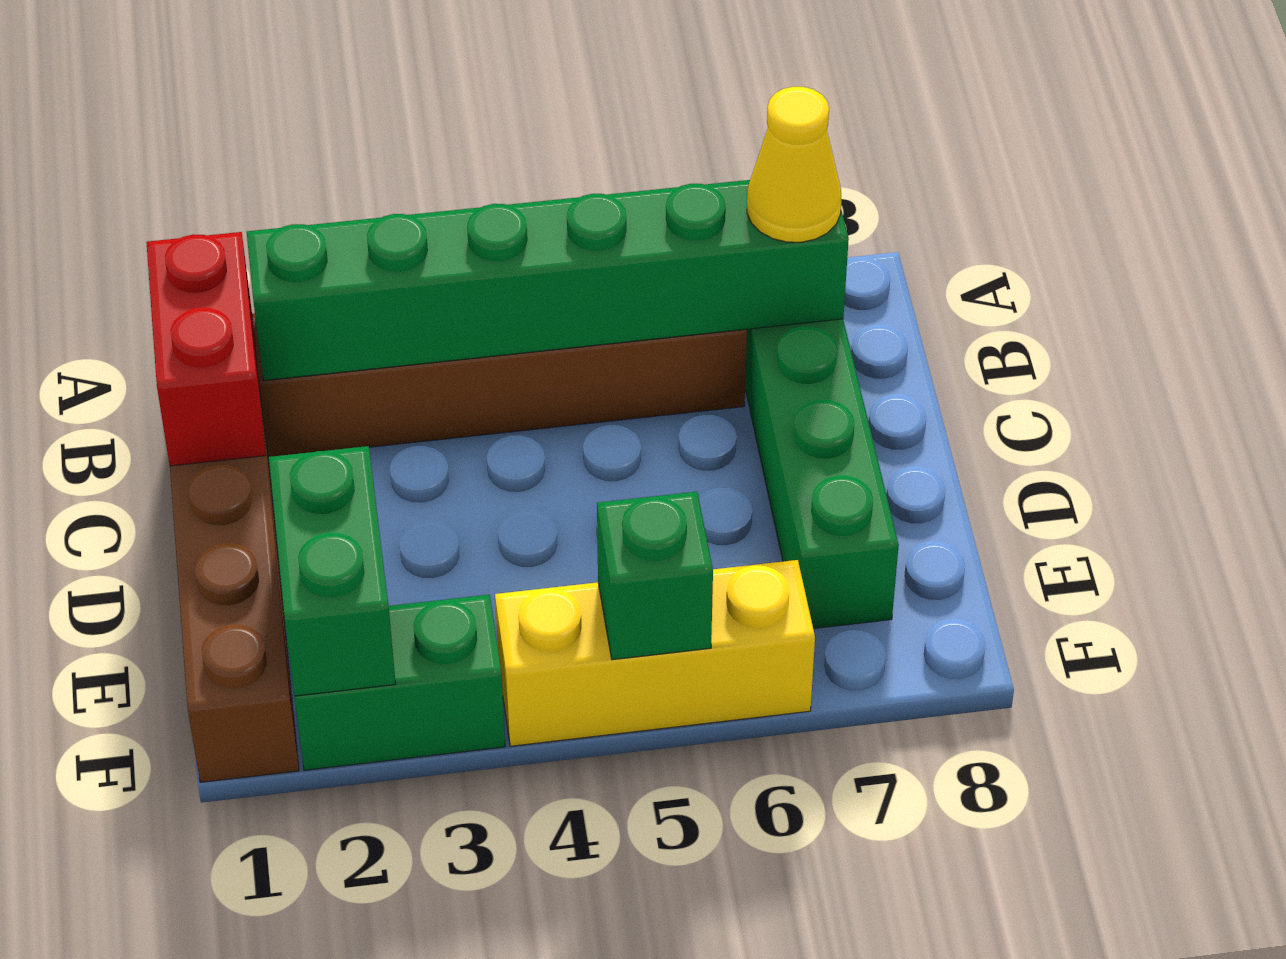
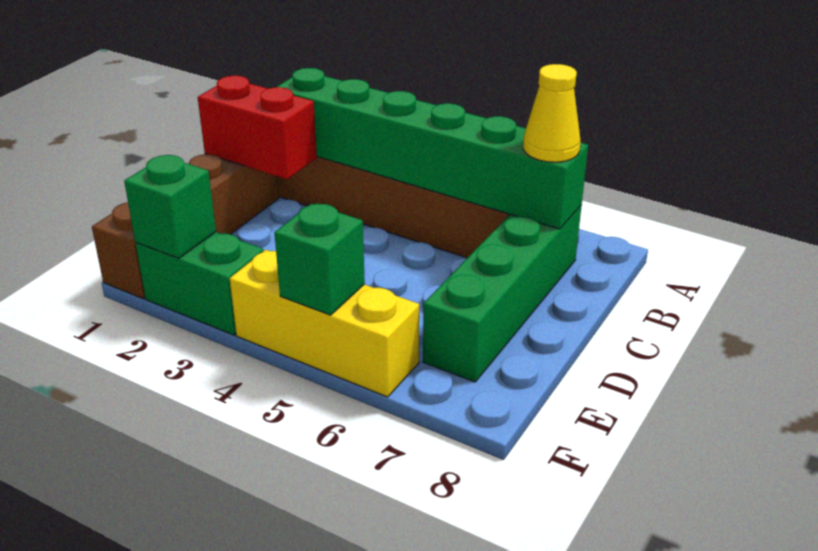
red 1x2 brick [146,232,266,466] -> red 1x2 brick turned to [198,76,317,179]
green 1x2 brick [269,446,396,696] -> green 1x1 brick [124,155,216,258]

